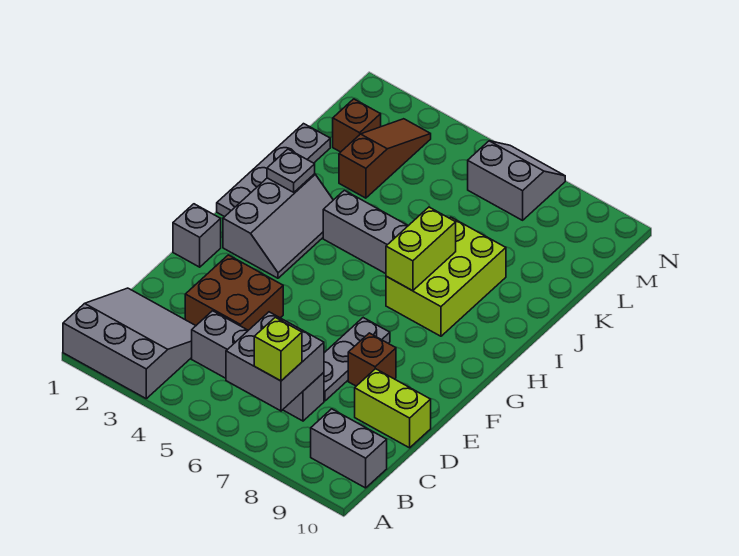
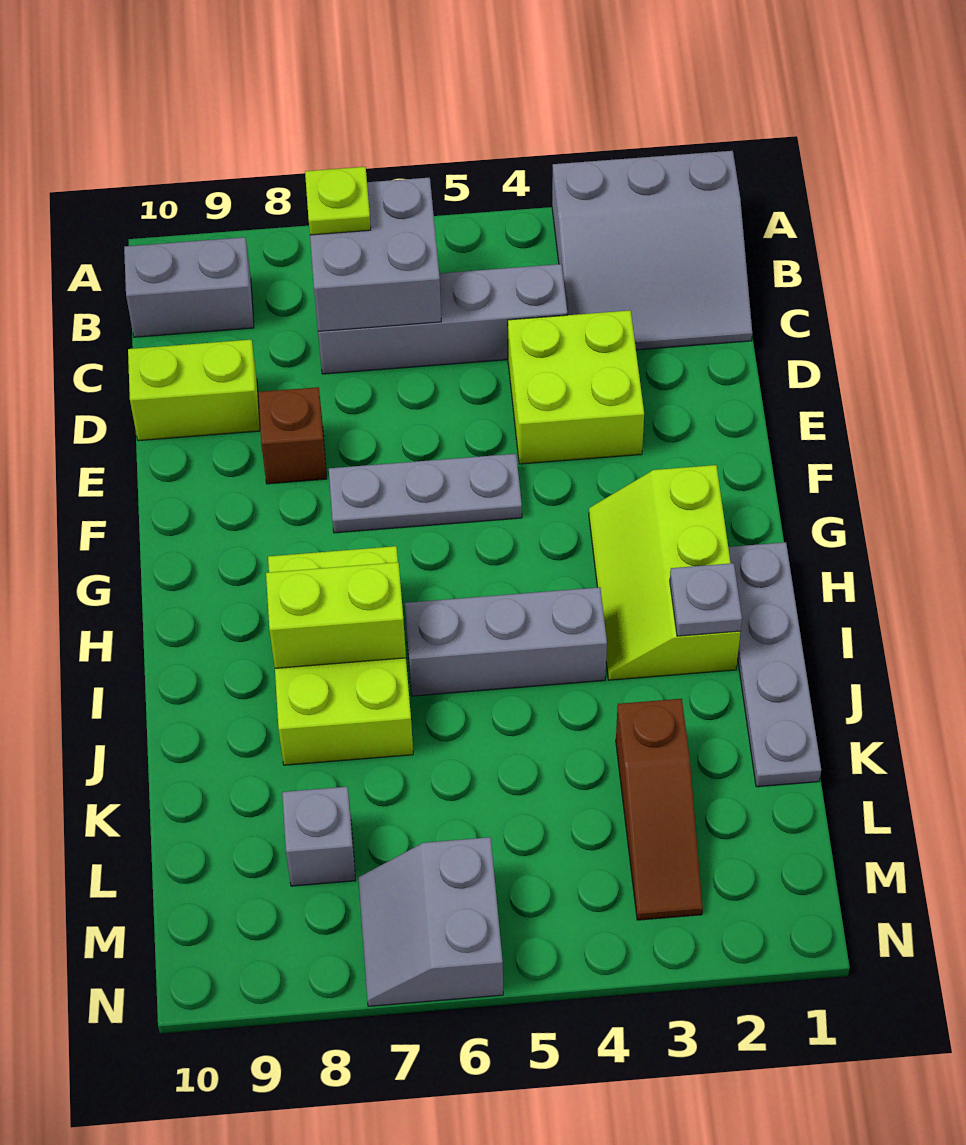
lime 1x1 brick [254,317,302,381] -> lime 1x1 plate [305,167,371,235]
brown 2x2 brick [185,255,283,330] -> lime 2x2 brick [508,310,644,464]
grey 1x3 plate [324,318,390,401] -> grey 1x3 plate turned to [329,454,522,533]
grey 1x1 brick [173,204,221,267] -> grey 1x1 brick moved to [282,787,356,886]
grey 2x3 slope [223,174,333,278] -> lime 2x3 slope [589,465,740,680]
lime 1x2 brick [386,207,456,291] -> lime 1x2 brick turned to [266,562,406,668]
brown 1x1 brick [333,99,381,152] -> none
grey 2x2 slope [468,141,565,220] -> grey 2x2 slope turned to [358,837,503,1006]

